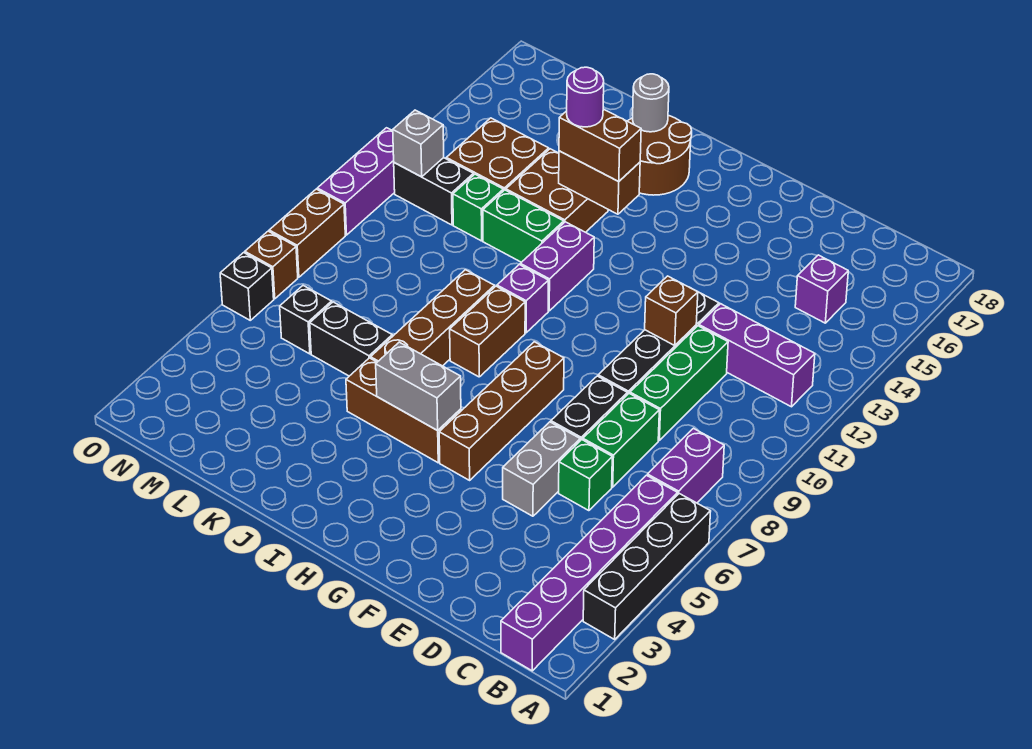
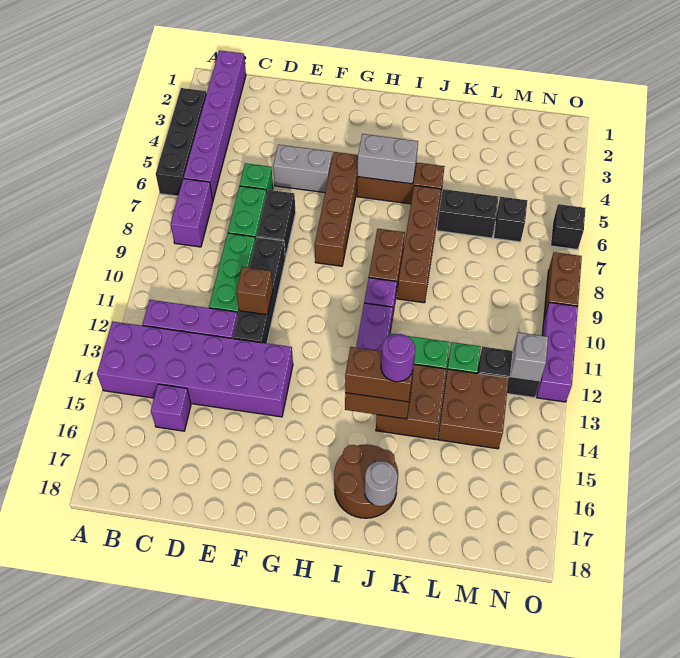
none -> purple 2x6 brick [97,321,293,417]
grey 1x2 brick [503,422,580,516] -> grey 1x2 brick turned to [273,145,332,193]
brown 1x1 brick [245,231,298,299] -> none

